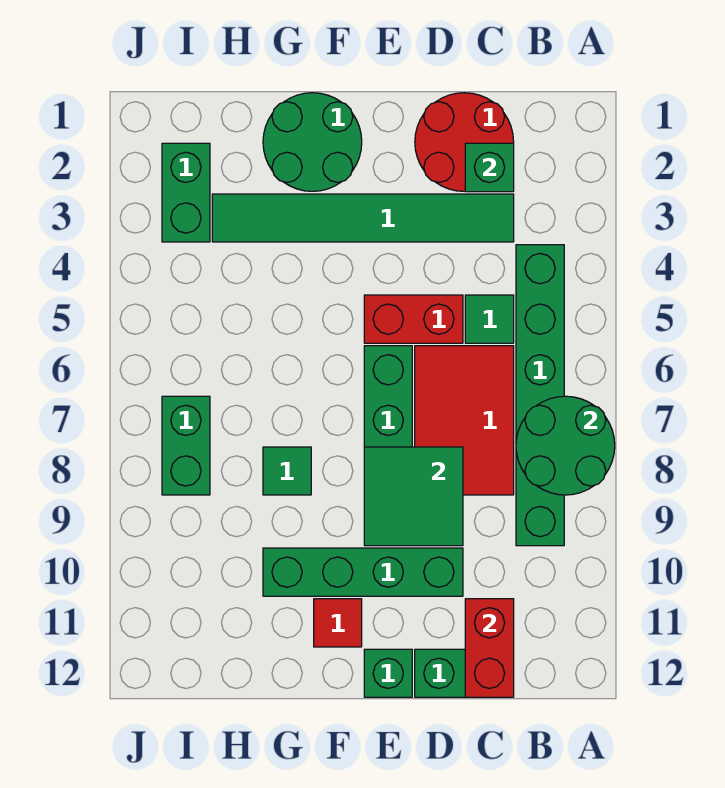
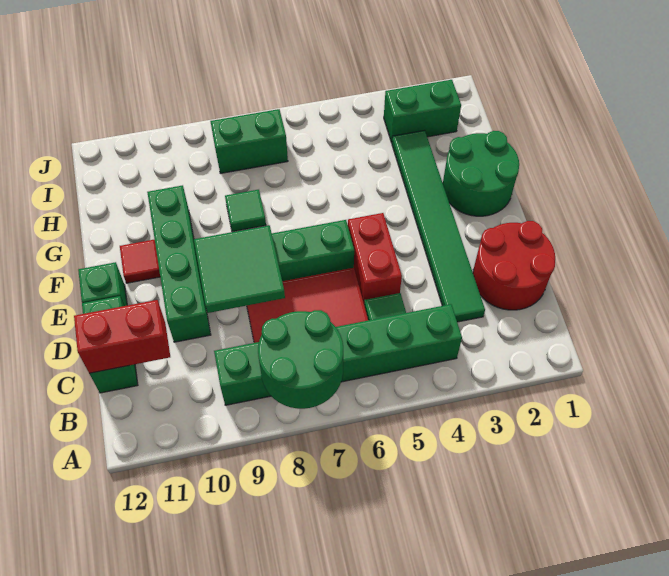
green 1x1 brick [465,143,514,192] -> none

